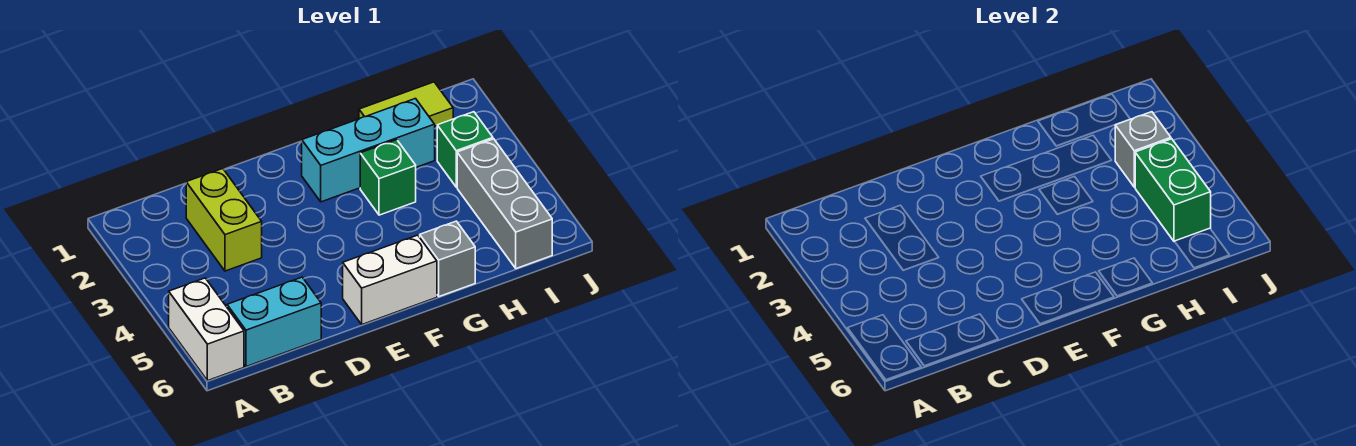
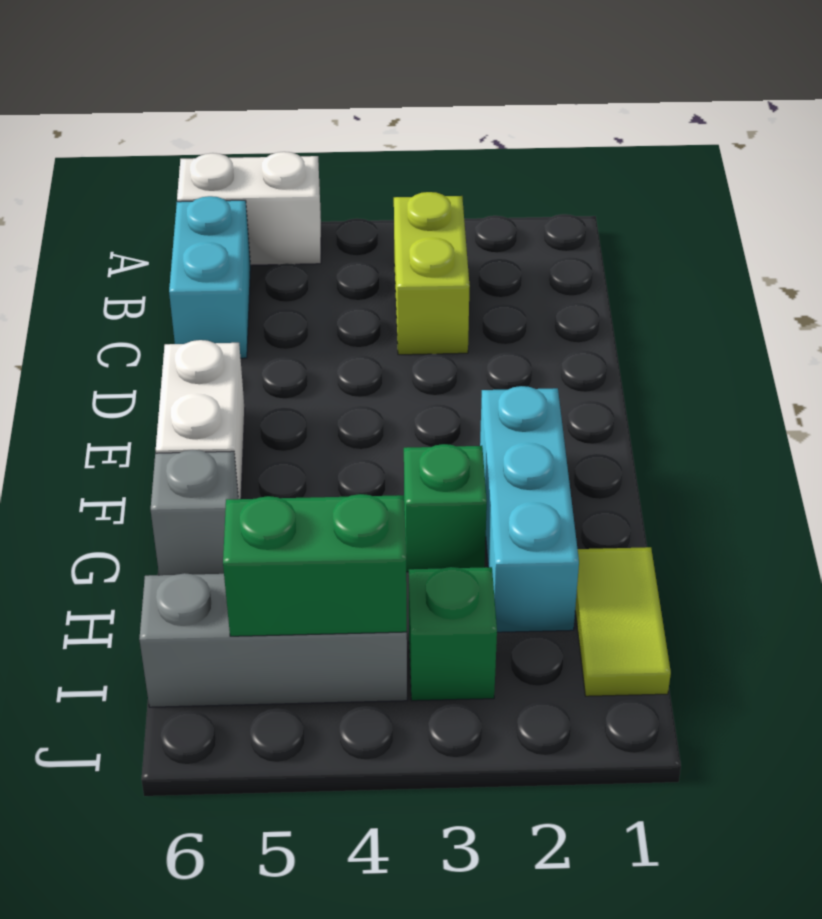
lime 1x2 brick [186,169,262,271] -> lime 1x2 brick turned to [394,192,470,355]
grey 1x1 brick [1115,112,1171,187] -> none

